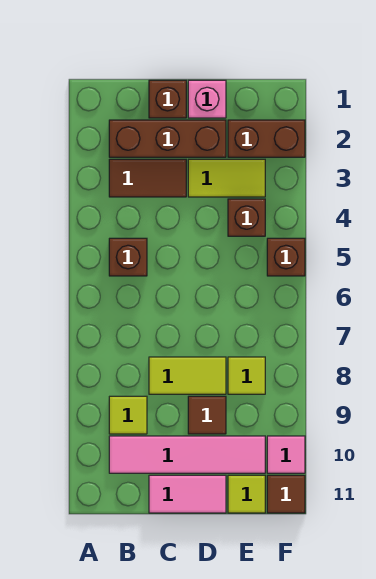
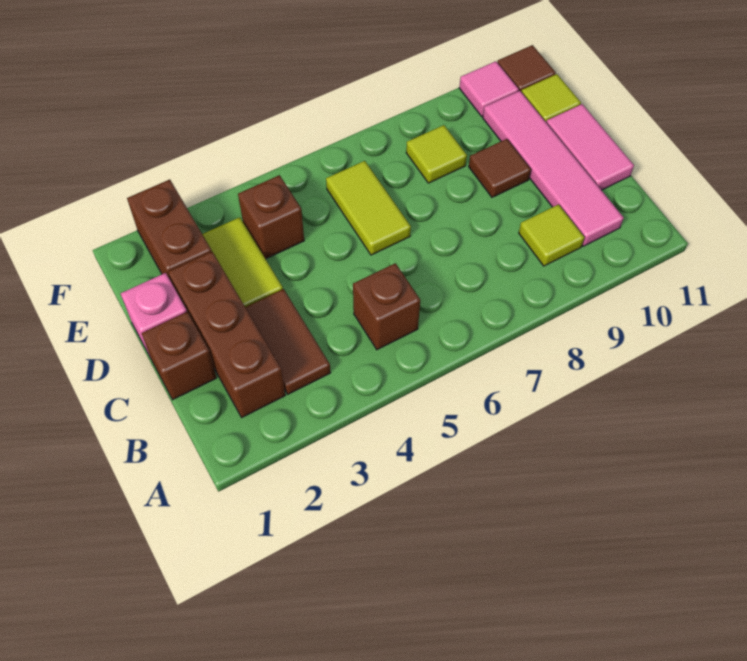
lime 1x2 tile [149,357,226,394] -> lime 1x2 tile moved to [326,161,411,255]
brown 1x1 brick [267,238,305,276] -> none

